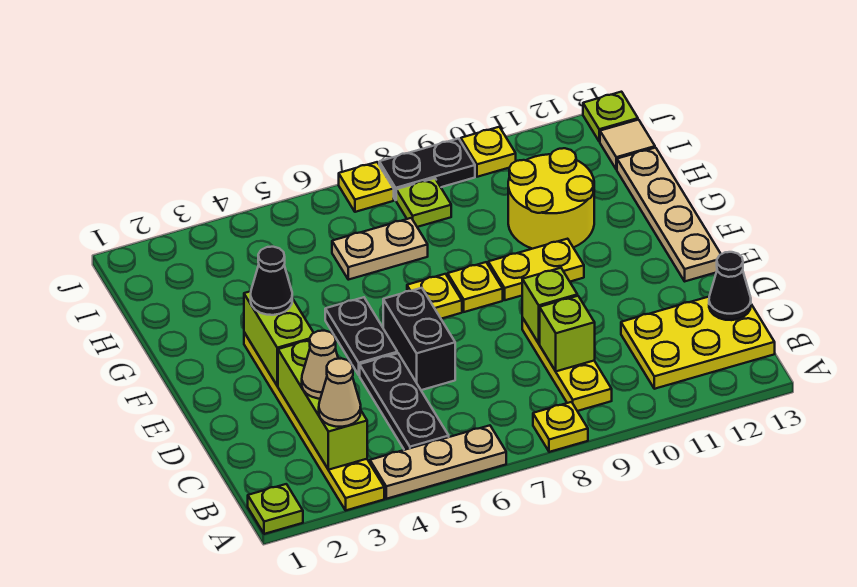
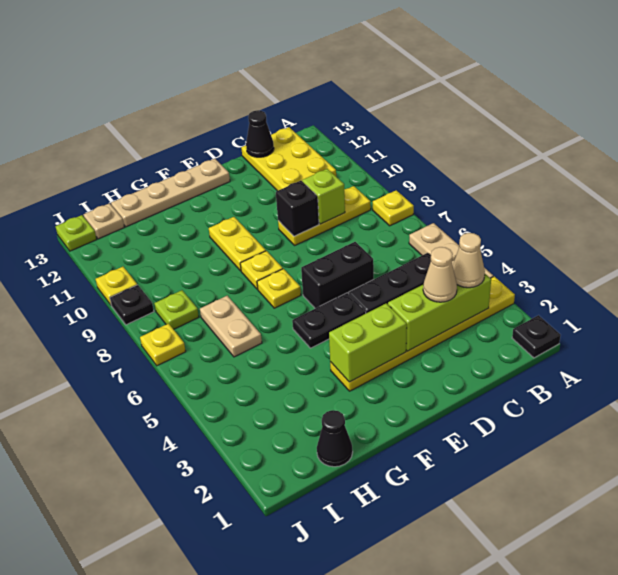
lime 1x1 plate [248,484,303,534] -> black 1x1 plate [512,315,561,358]
lime 1x1 brick [522,268,577,343] -> black 1x1 brick [276,181,319,236]
black 1x1 cone [251,247,292,315] -> black 1x1 cone moved to [317,410,353,467]
yellow 2x2 round brick [508,148,594,249] -> none
tan 1x1 tile [600,120,655,170] -> tan 1x1 plate [84,203,124,239]
black 1x2 plate [379,139,475,200] -> black 1x1 plate [110,285,154,325]

